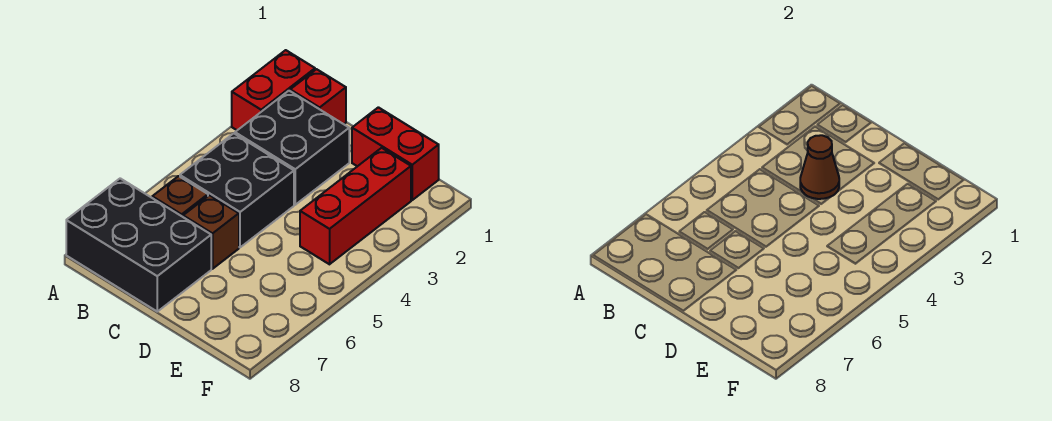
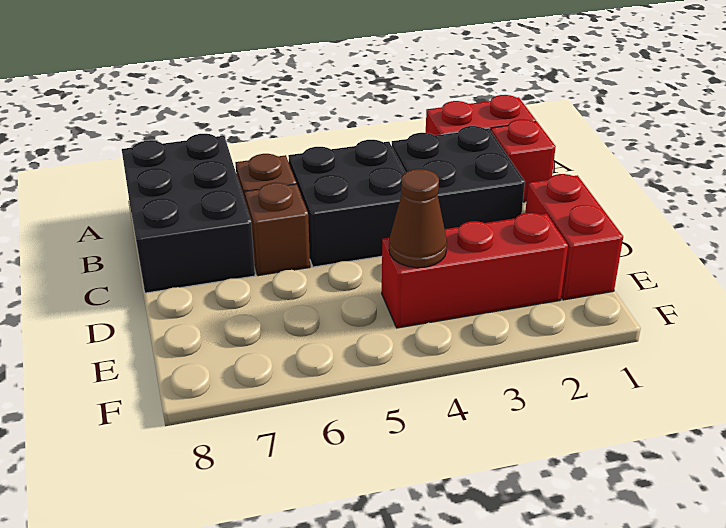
brown 1x1 cone [800,135,839,199] -> brown 1x1 cone moved to [389,169,447,268]

